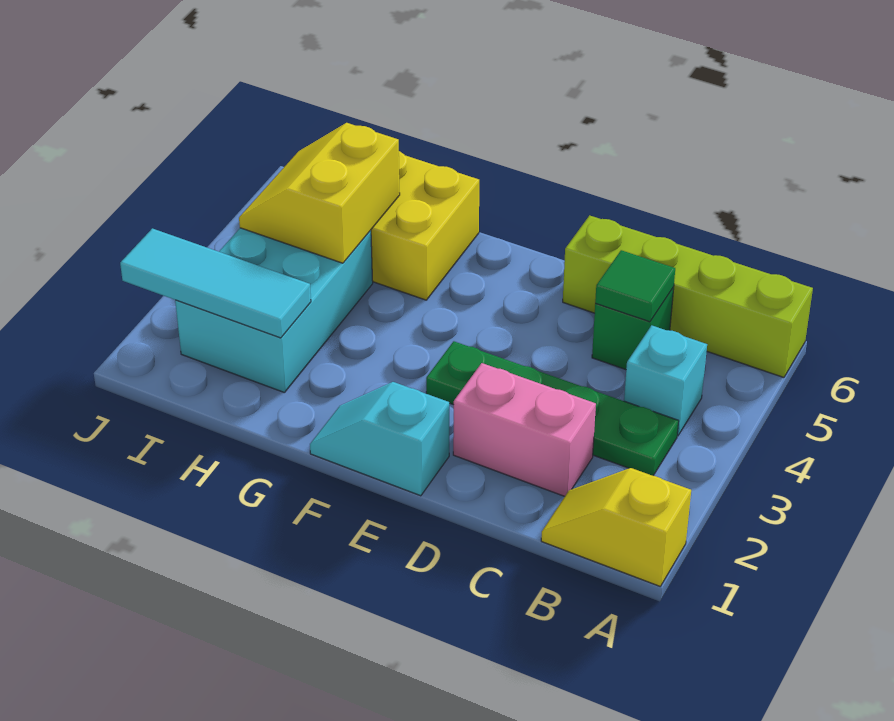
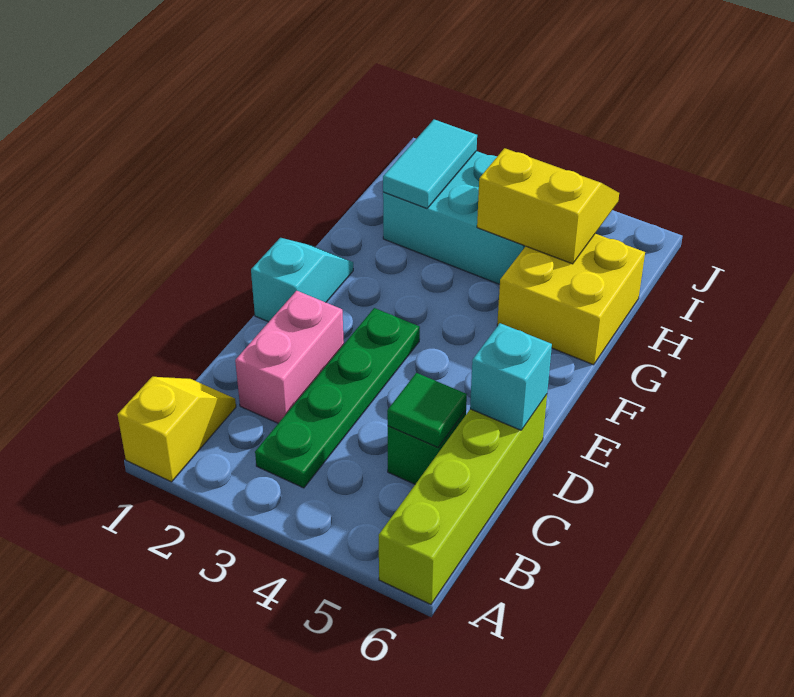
cyan 1x1 brick [624,325,707,436] -> cyan 1x1 brick moved to [470,323,552,430]
cyan 1x3 tile [120,228,311,338] -> cyan 1x2 tile [383,120,477,208]

